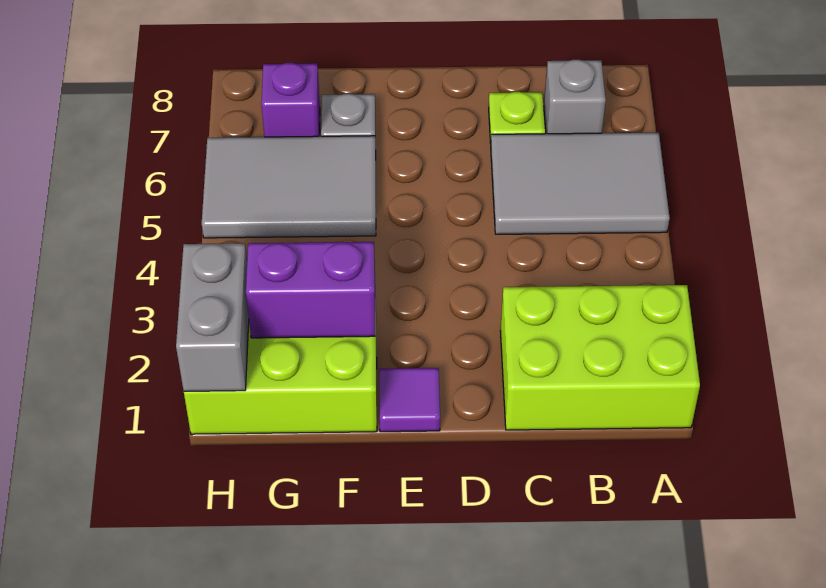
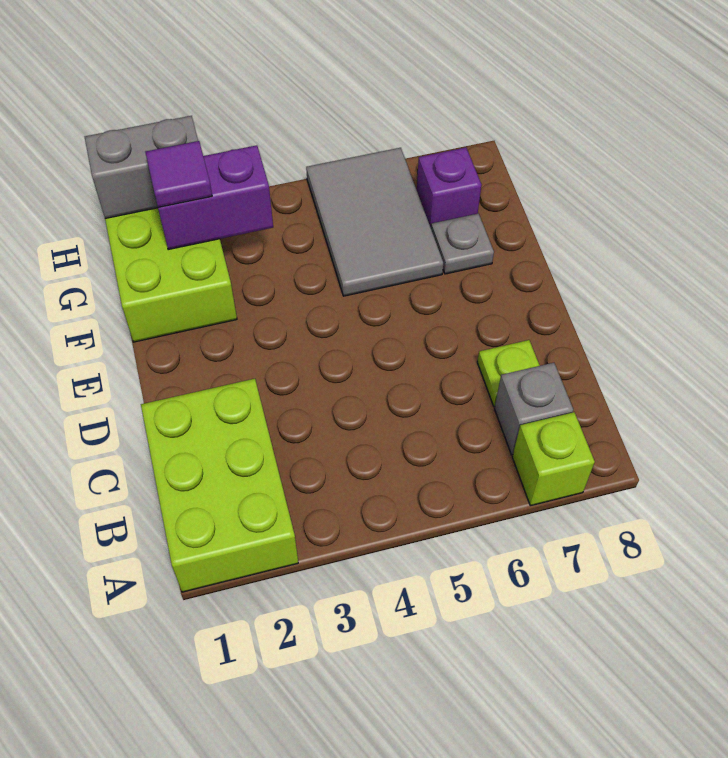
grey 2x3 tile [491,133,670,234] -> none
none -> lime 1x1 brick [512,412,595,506]
purple 1x1 tile [379,368,440,432] -> purple 1x1 tile moved to [145,141,212,207]
purple 1x2 brick [246,242,375,338] -> purple 1x2 brick turned to [158,145,273,250]

